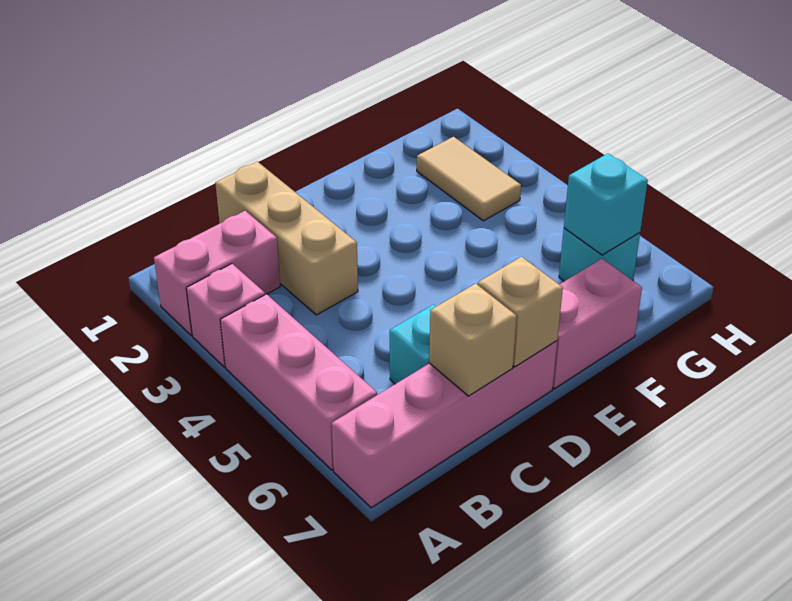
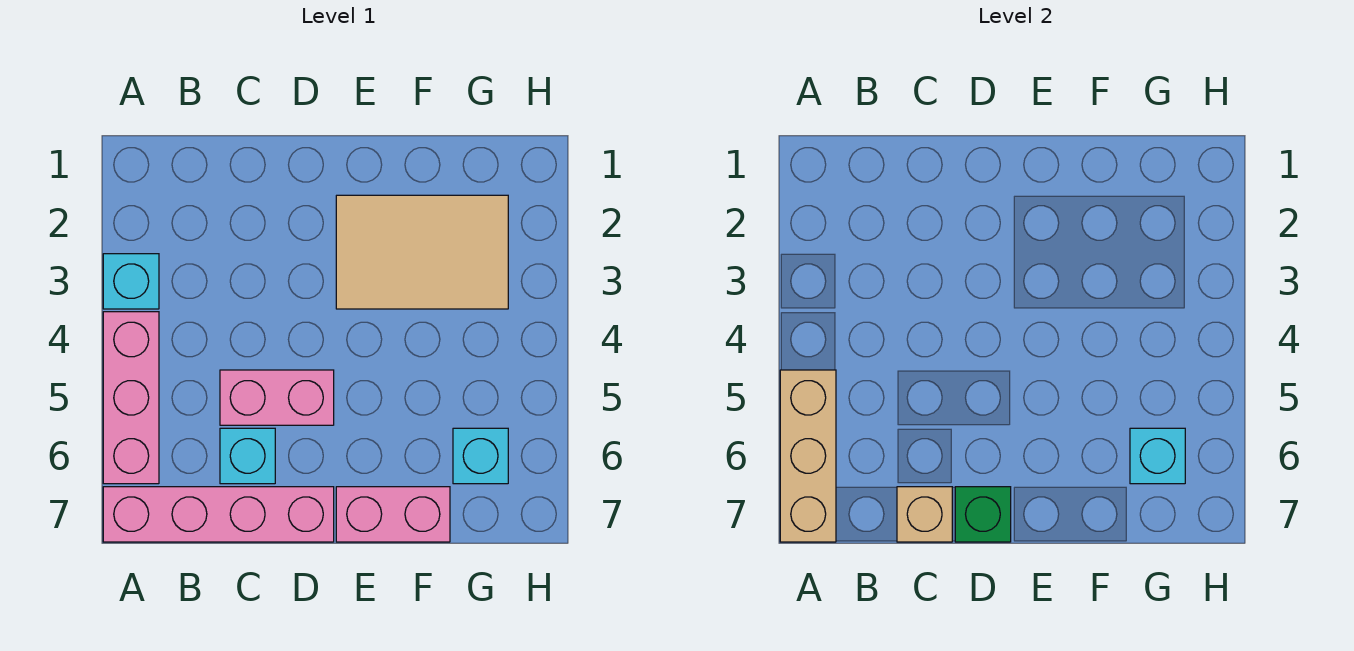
pink 1x2 brick [154,211,280,335] -> pink 1x2 brick moved to [220,370,334,425]
pink 1x1 brick [186,264,265,367] -> cyan 1x1 brick [103,254,159,309]
tan 1x3 brick [215,162,358,315] -> tan 1x3 brick moved to [780,370,836,542]
tan 1x1 brick [478,257,563,367] -> green 1x1 brick [955,487,1011,542]
tan 1x2 tile [417,137,521,221] -> tan 2x3 tile [336,195,508,309]

